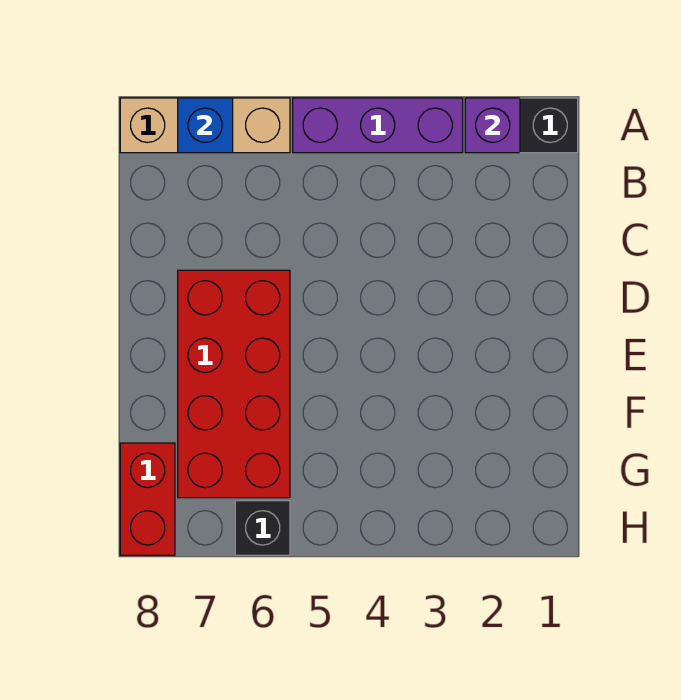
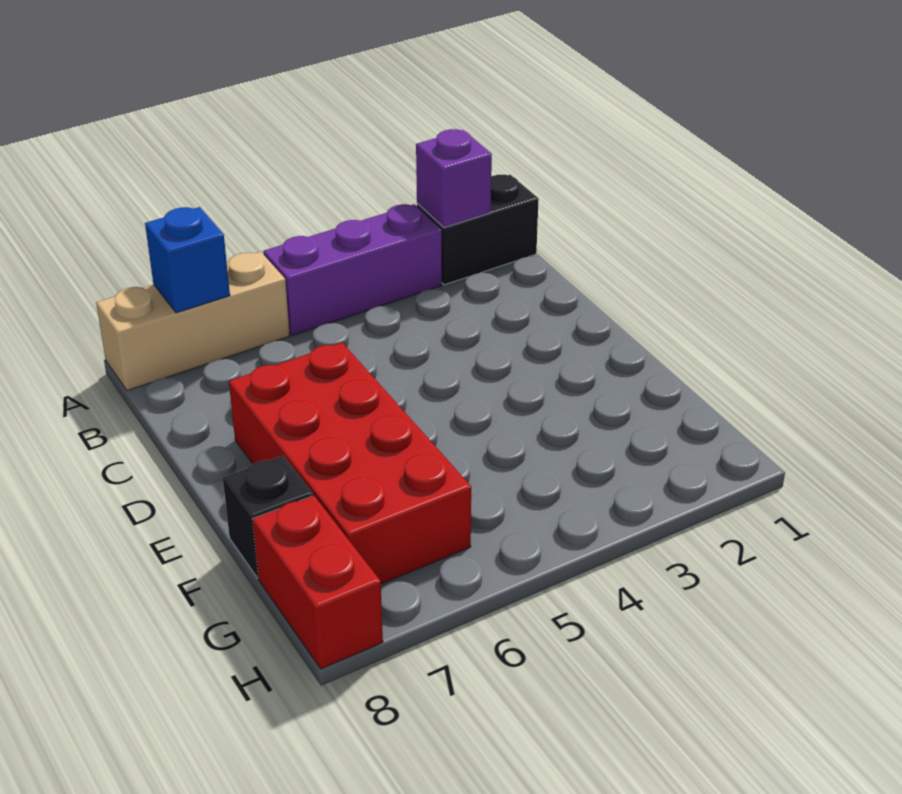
black 1x1 brick [235,501,290,555] -> black 1x1 brick moved to [223,456,313,578]

